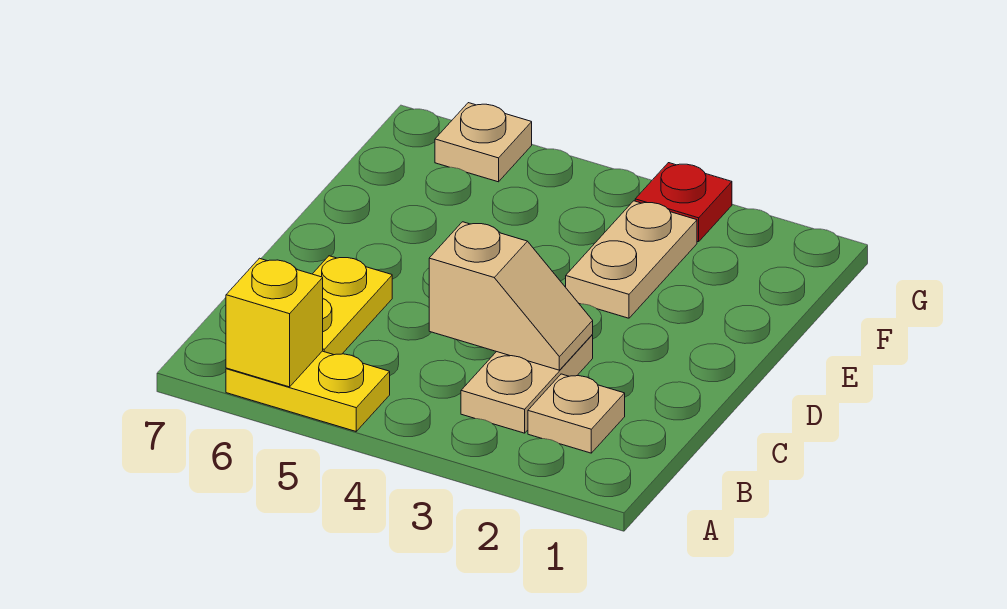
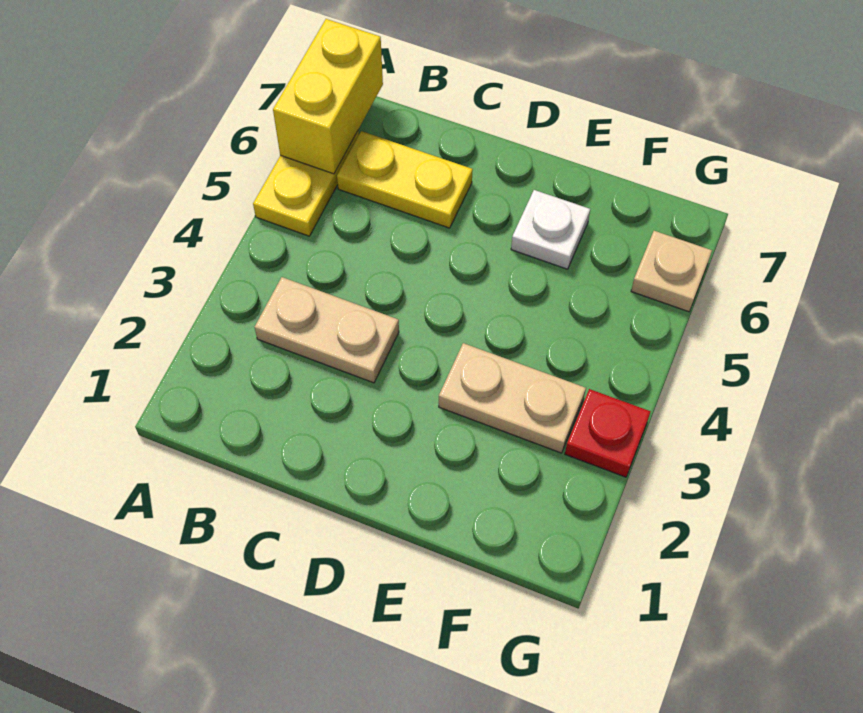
yellow 1x1 brick [226,258,323,387] -> yellow 1x2 brick [273,19,383,174]
tan 1x1 plate [528,374,625,453] -> none
tan 1x2 slope [429,222,593,370] -> none
none -> white 1x1 plate [511,190,590,269]

